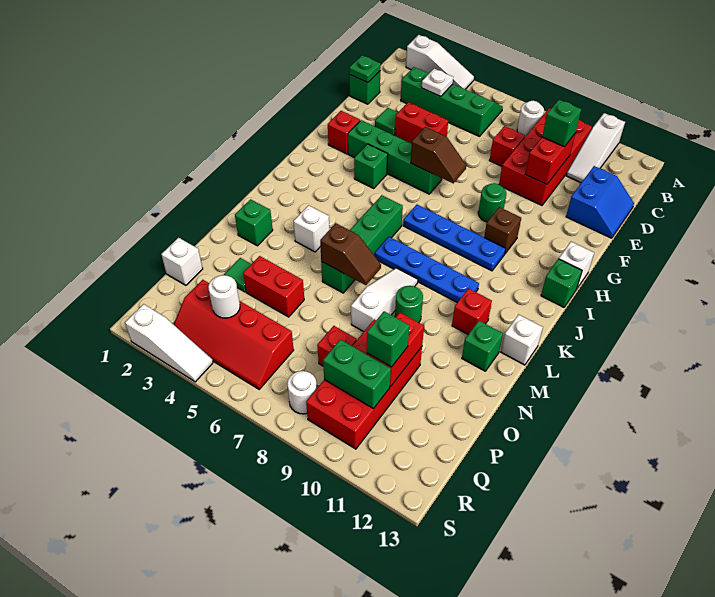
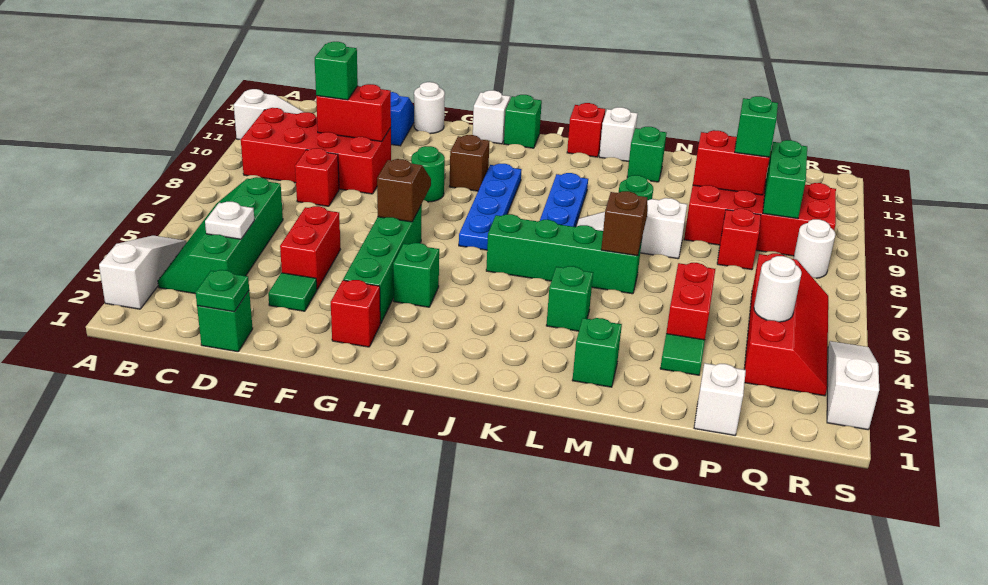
white 1x1 round brick [517,101,544,137] -> white 1x1 round brick moved to [414,82,445,134]
white 1x1 brick [293,205,329,252] -> green 1x1 brick [546,266,593,331]
red 1x1 brick [452,288,492,334] -> red 1x1 brick moved to [567,103,605,157]

